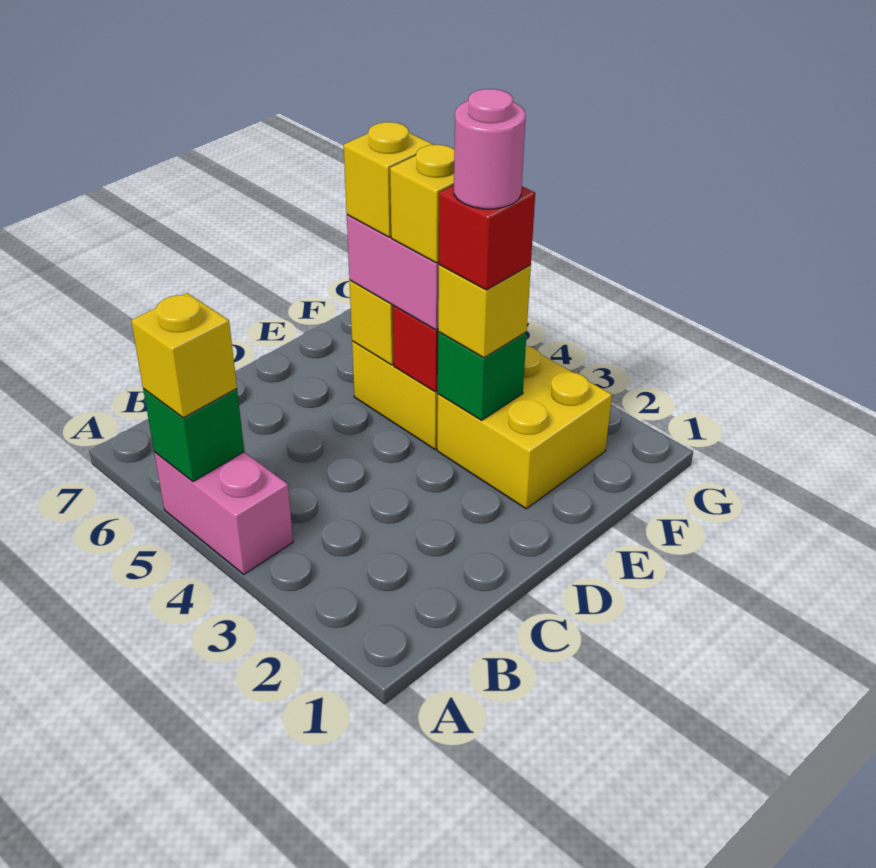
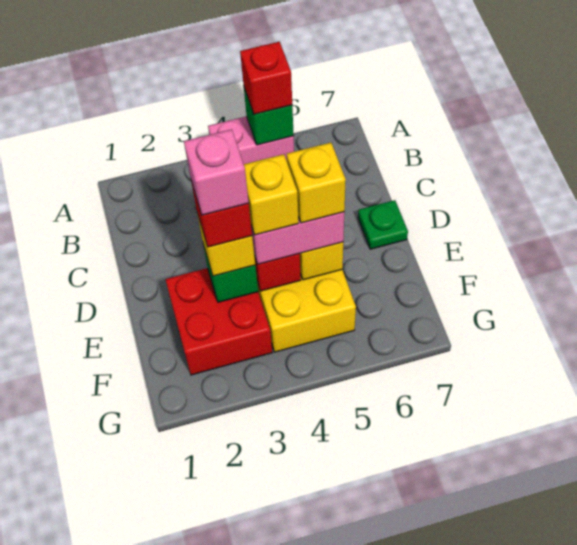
yellow 1x1 brick [131,293,237,418] -> red 1x1 brick [240,42,292,114]
none -> green 1x1 plate [358,200,408,249]
yellow 2x2 brick [437,346,612,509] -> red 2x2 brick [165,268,272,375]
pink 1x1 round brick [454,89,526,209] -> pink 1x1 brick [184,129,249,215]

